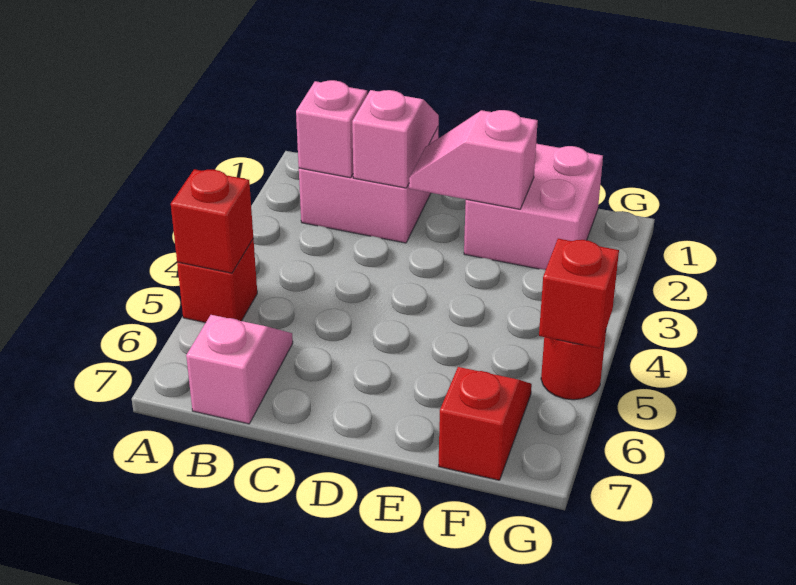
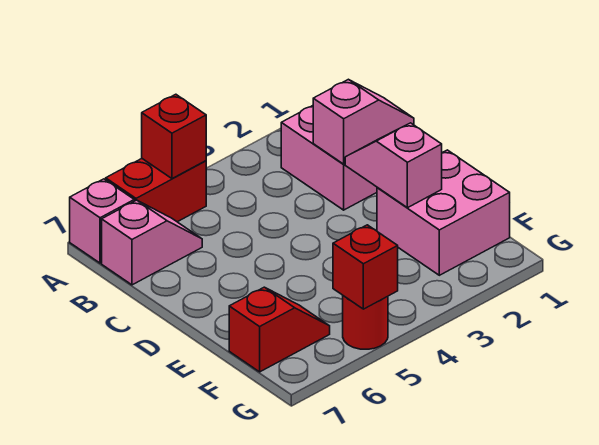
red 1x1 brick [177,239,257,323] -> red 1x2 brick [106,159,206,222]
pink 1x1 brick [296,80,367,178] -> pink 1x1 brick moved to [70,179,134,263]

